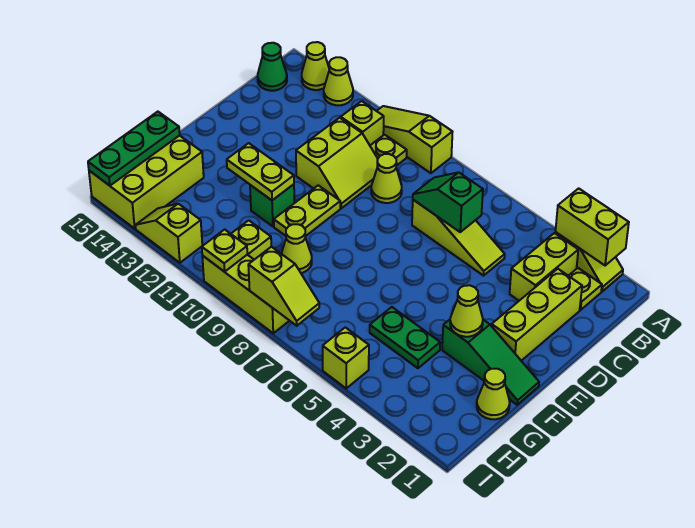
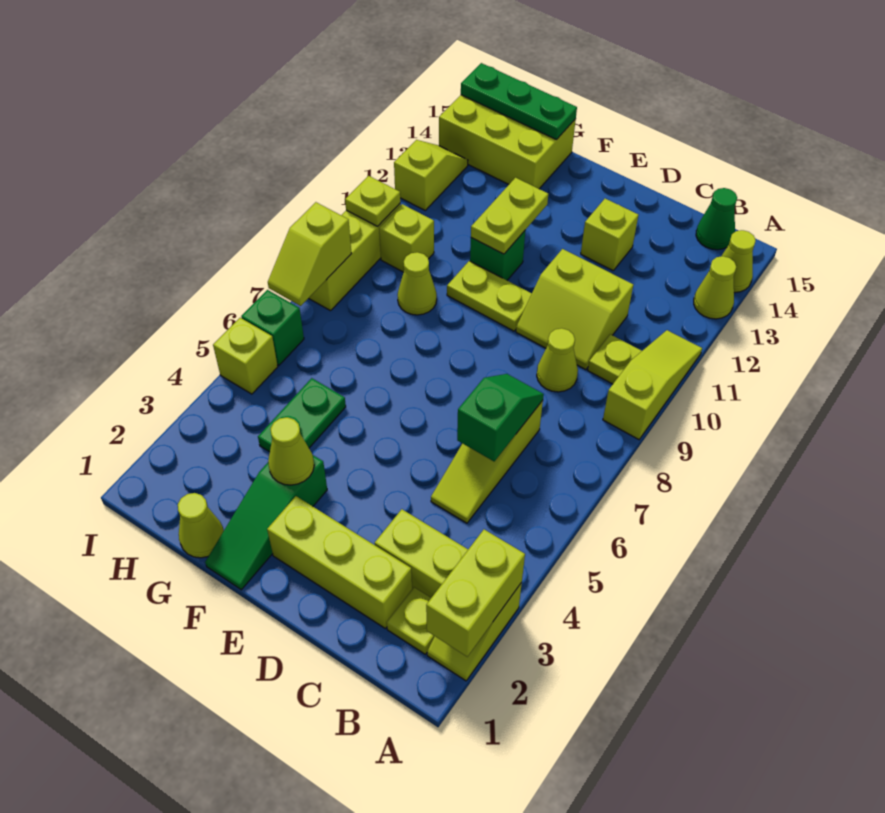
lime 1x1 brick [341,101,384,145] -> lime 1x1 brick moved to [581,199,638,271]
none -> green 1x1 brick [241,290,304,365]

